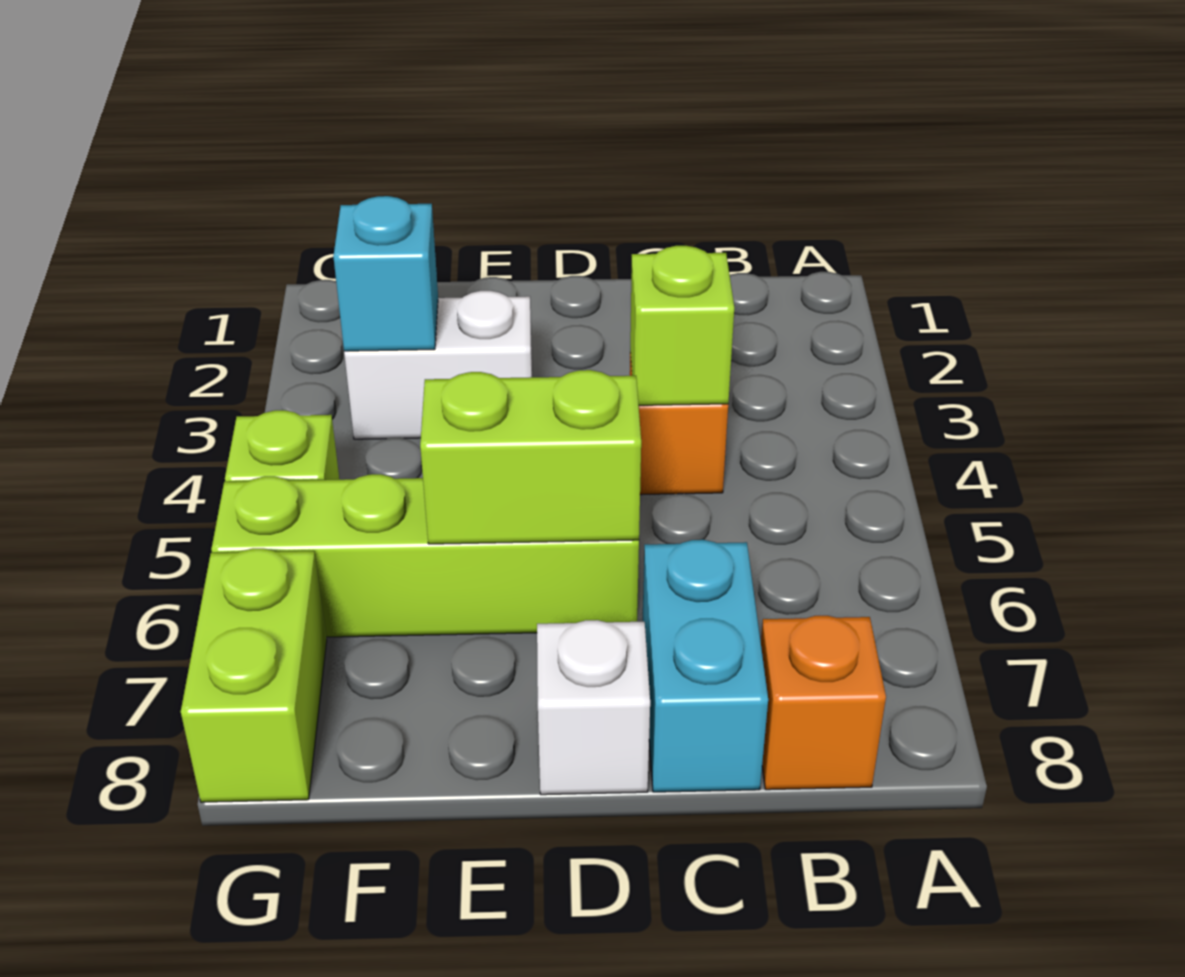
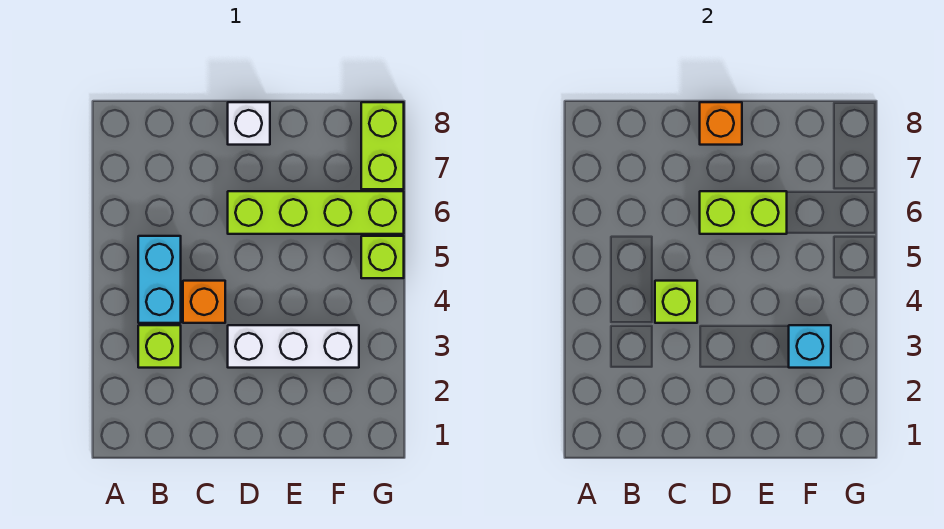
none -> lime 1x1 brick [138,325,181,368]
orange 1x1 brick [761,616,886,790] -> orange 1x1 brick moved to [700,102,742,145]
cyan 1x2 brick [642,540,768,792] -> cyan 1x2 brick moved to [138,236,181,323]
white 1x2 brick [344,291,532,439] -> white 1x3 brick [228,325,359,368]

